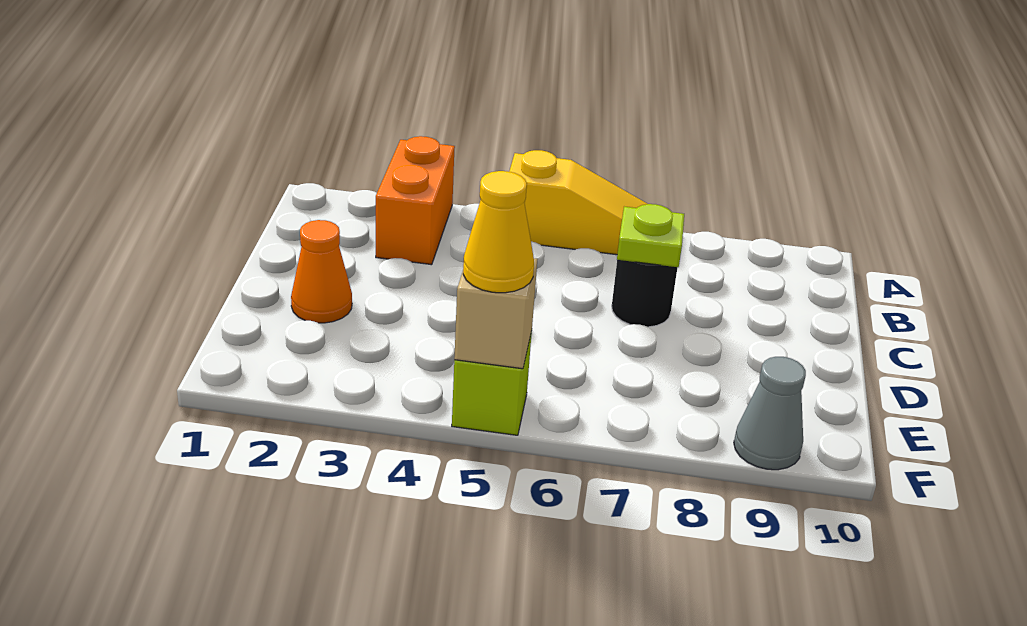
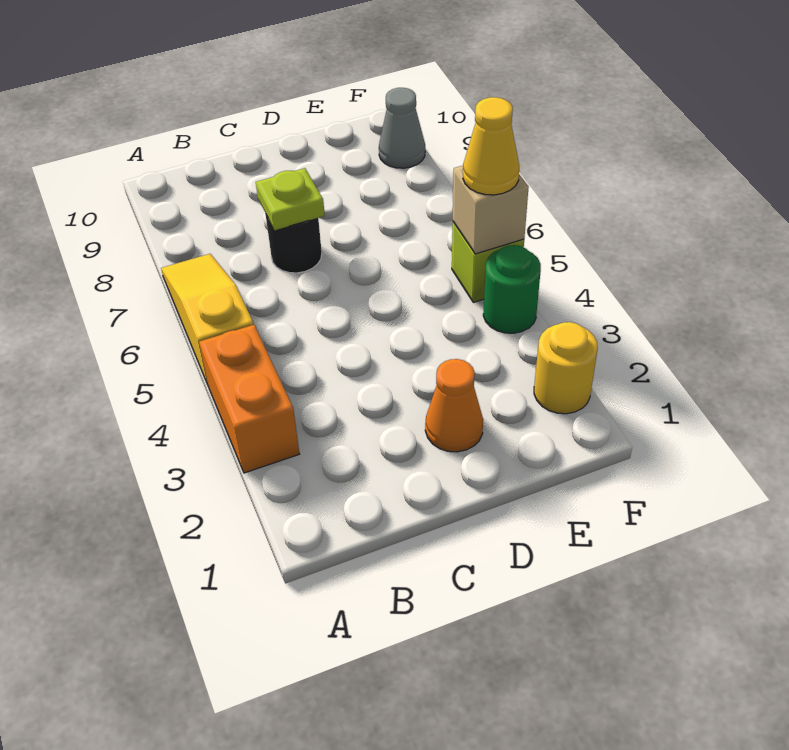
orange 1x2 brick [376,136,455,265] -> orange 1x2 brick turned to [199,325,299,473]
none -> yellow 1x1 round brick [534,322,598,414]
none -> green 1x1 round brick [483,245,541,333]

